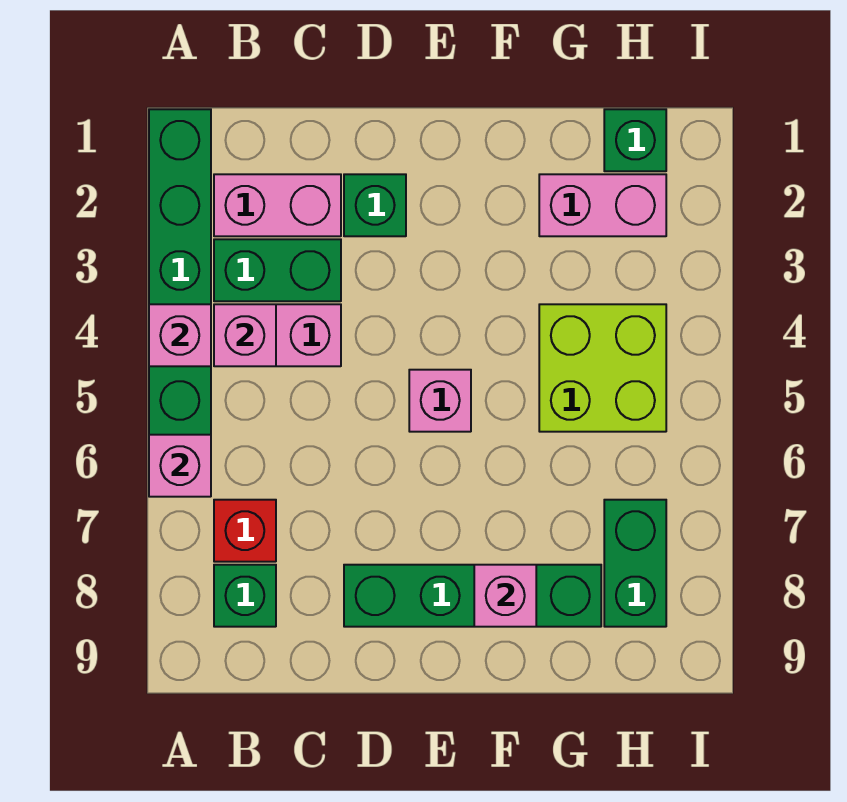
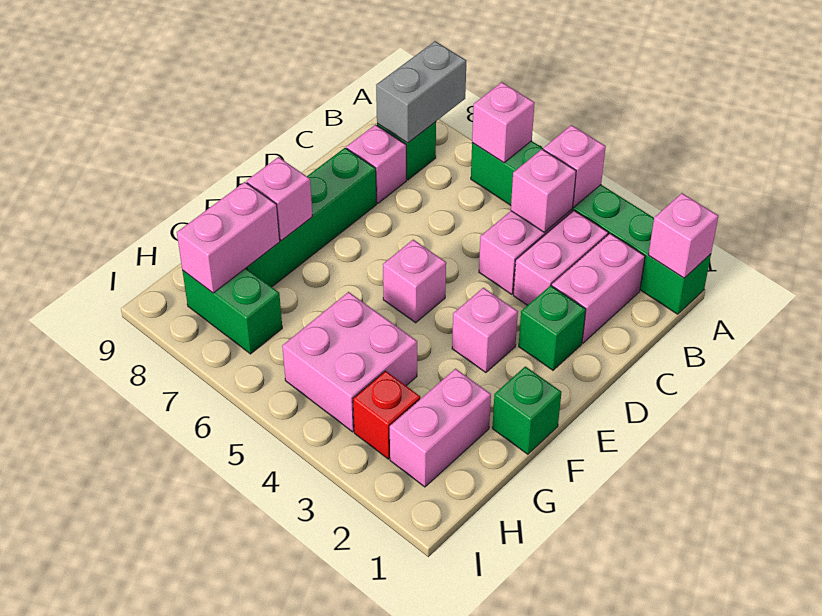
none -> pink 1x1 brick [648,193,718,278]
none -> grey 1x2 brick [376,41,466,143]
green 1x2 brick [214,239,341,301] -> pink 1x2 brick [513,210,608,305]
red 1x1 brick [214,500,276,562] -> red 1x1 brick moved to [353,371,420,459]
none -> pink 1x1 brick [346,125,406,203]
none -> pink 1x1 brick [452,288,518,373]
lime 2x2 brick [539,304,666,432] -> pink 2x2 brick [282,292,417,432]
none -> pink 1x2 brick [177,182,280,293]
green 1x1 brick [604,109,666,171] -> green 1x1 brick moved to [492,366,562,454]

